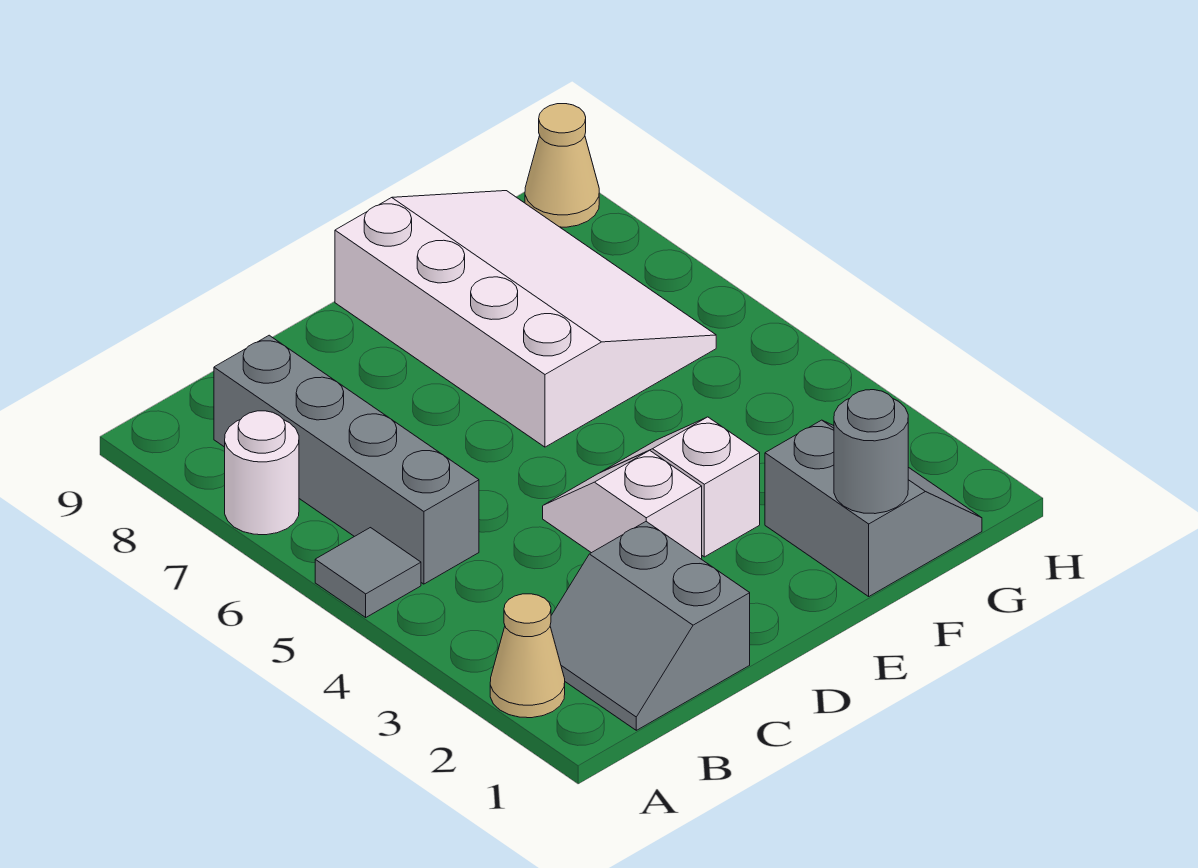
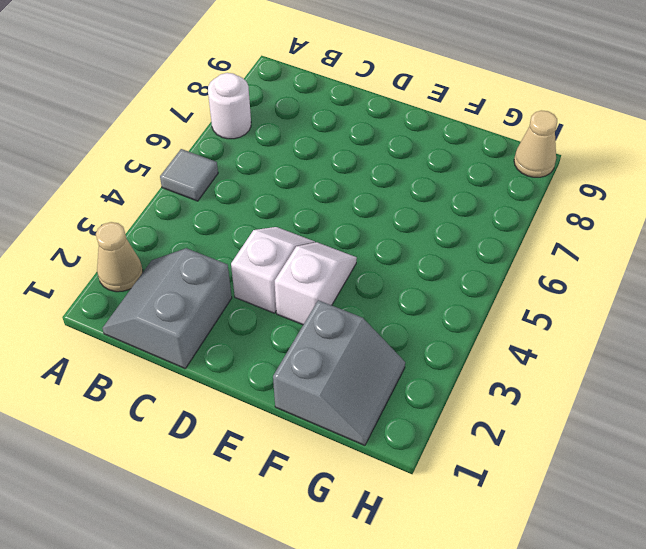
grey 1x4 brick [214,335,479,584] -> none
white 3x4 slope [335,191,716,447] -> none
grey 1x1 round brick [834,390,908,514] -> none

